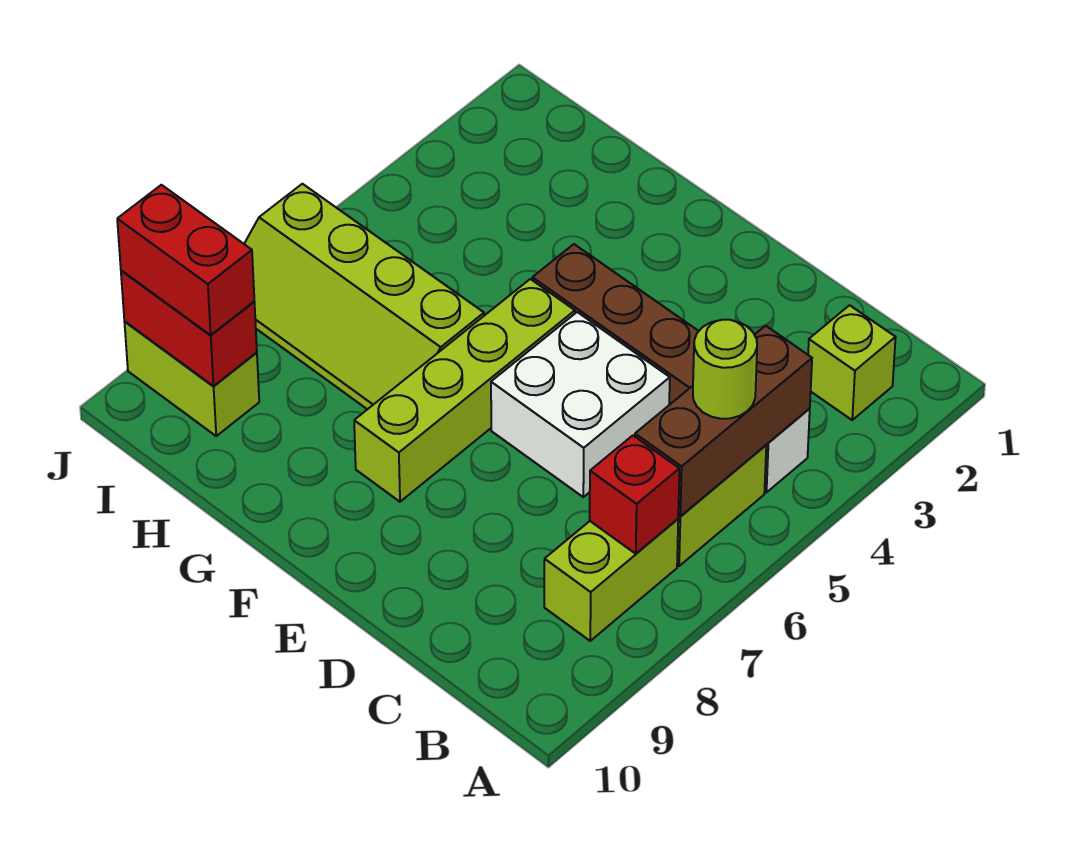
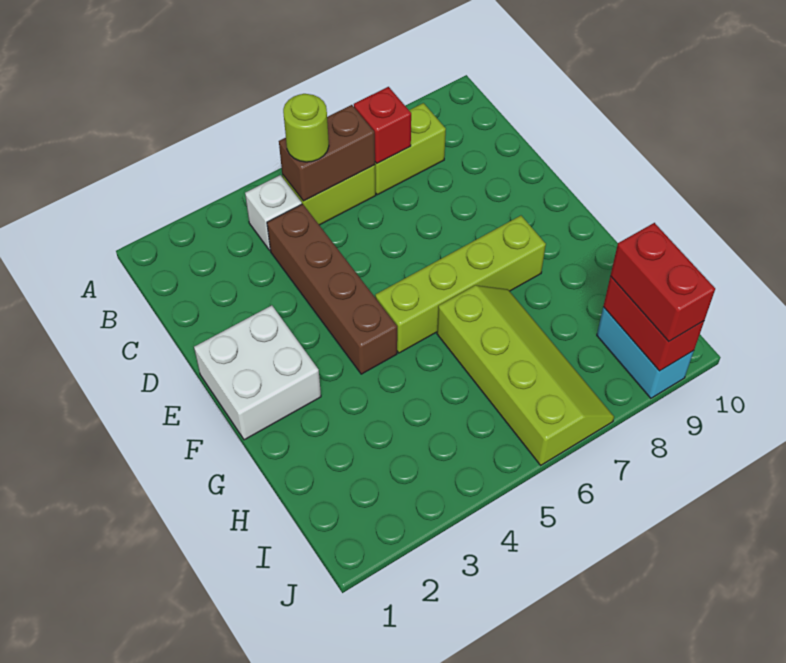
lime 1x1 brick [808,305,896,420] -> none
brown 1x3 brick [635,326,812,516] -> brown 1x2 brick [279,105,375,201]
white 2x2 brick [491,312,670,497] -> white 2x2 brick moved to [194,305,321,440]
lime 1x2 brick [125,322,259,436] -> cyan 1x2 brick [597,307,694,398]

